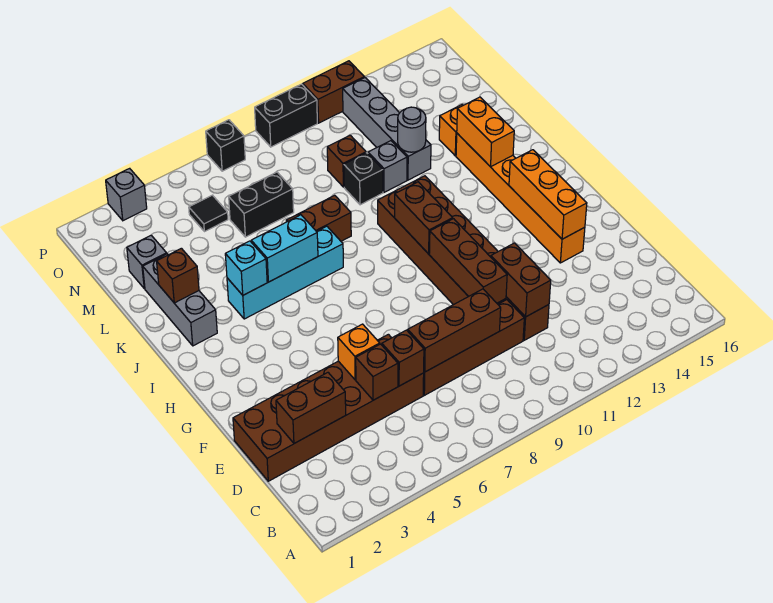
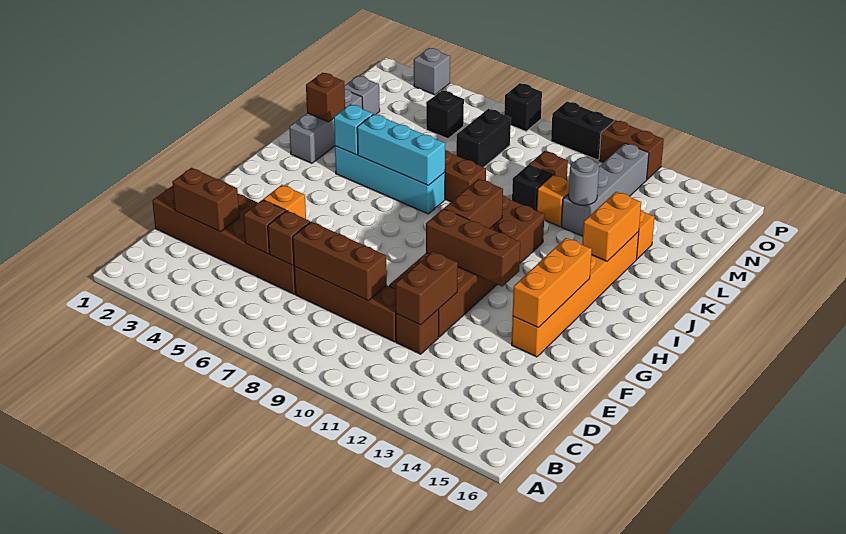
brown 1x3 brick [429,219,507,303] -> brown 1x3 brick turned to [426,209,520,286]
cyan 1x2 brick [251,215,318,282] -> cyan 1x3 brick [357,114,445,185]
grey 1x1 brick [368,141,407,192] -> orange 1x1 brick [537,175,569,227]
black 1x2 brick [229,172,294,237] -> black 1x2 brick turned to [456,109,511,167]
black 1x1 tile [189,195,228,232] -> black 1x1 brick [426,90,464,139]

